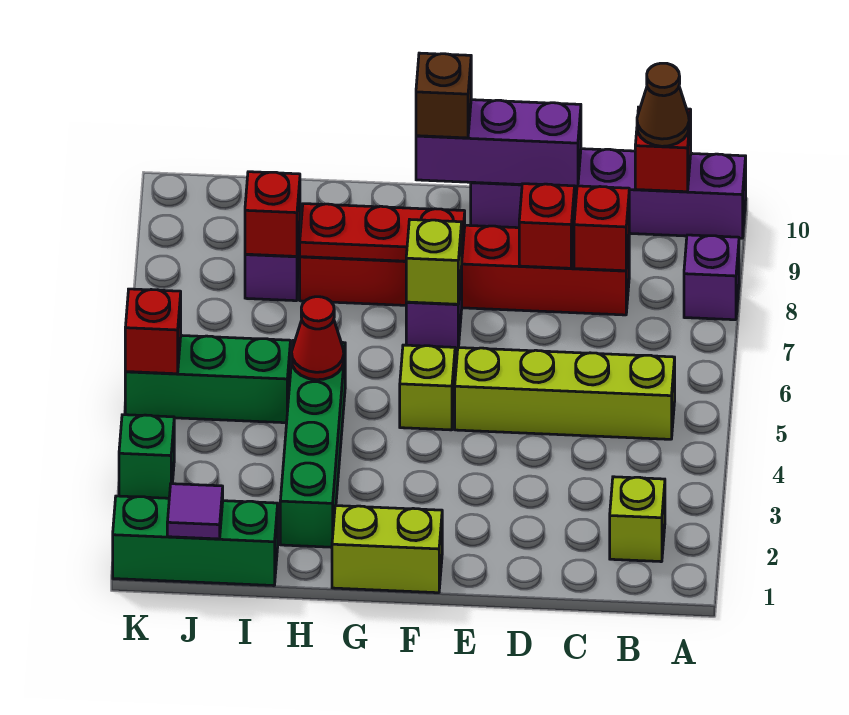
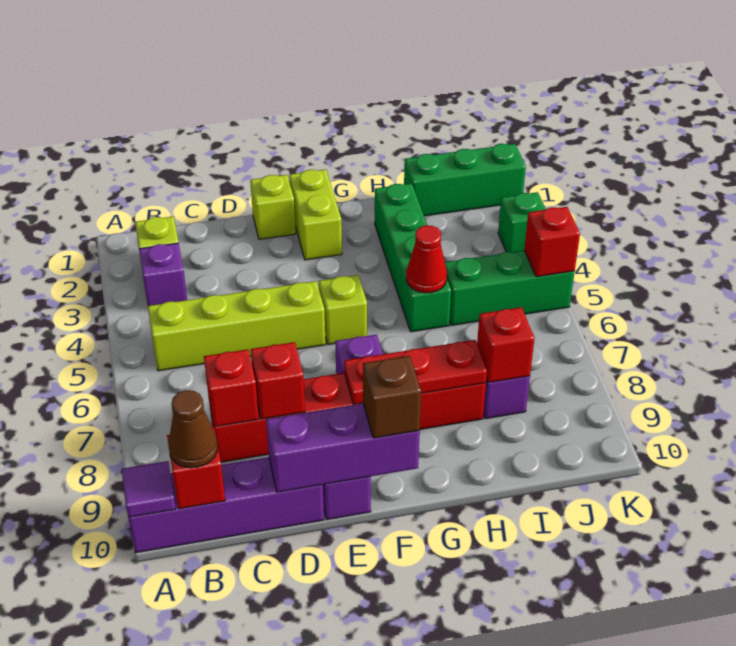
purple 1x1 brick [684,235,739,320] -> purple 1x1 brick moved to [139,243,187,306]
lime 1x2 brick [332,506,442,593] -> lime 1x2 brick turned to [289,169,342,260]
lime 1x1 brick [406,220,462,304] -> lime 1x1 brick moved to [250,175,296,239]
purple 1x1 tile [167,484,223,539] -> purple 1x1 tile moved to [122,461,176,517]

